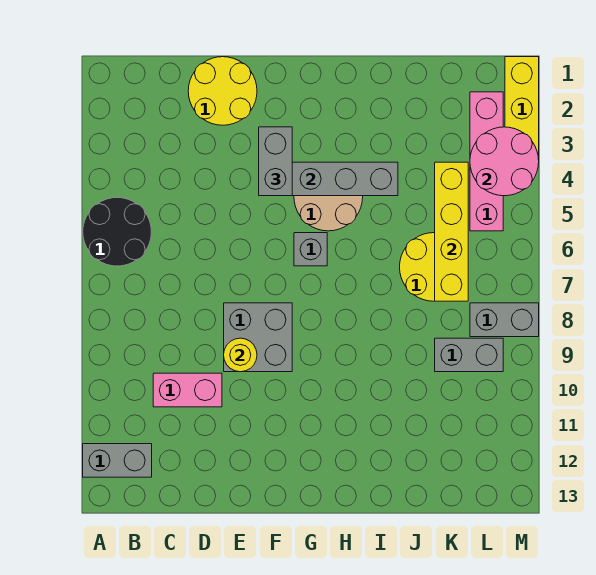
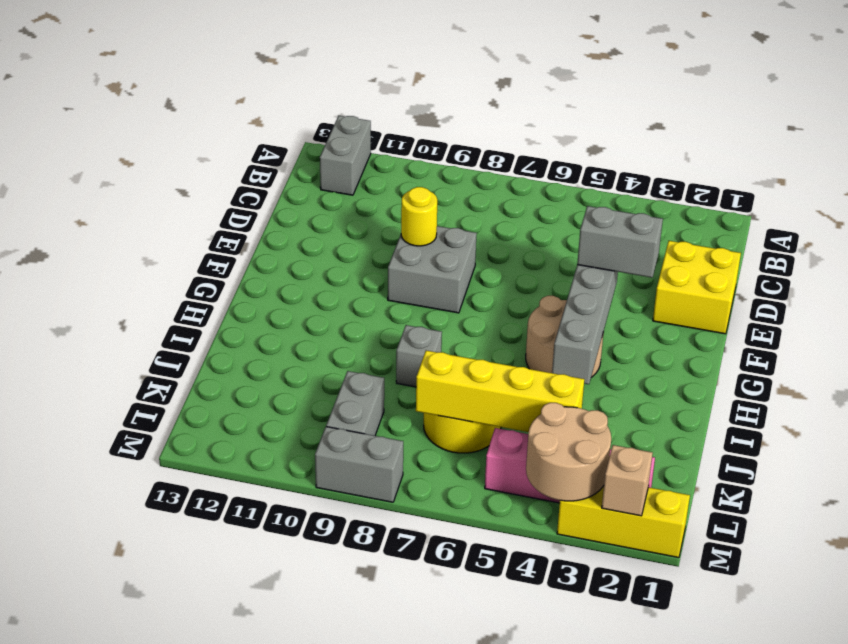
black 2x2 round brick [83,197,151,266] -> none
pink 1x2 brick [153,373,222,407] -> none
yellow 2x2 round brick [188,57,257,125] -> yellow 2x2 brick [653,241,741,334]
grey 1x1 brick [294,233,327,266] -> grey 1x1 brick moved to [396,325,442,387]
pink 2x2 round brick [470,127,539,196] -> tan 2x2 round brick [526,403,611,501]
grey 1x2 brick [470,303,539,337] -> grey 1x2 brick turned to [315,427,403,502]
none -> tan 1x1 brick [602,445,653,516]

